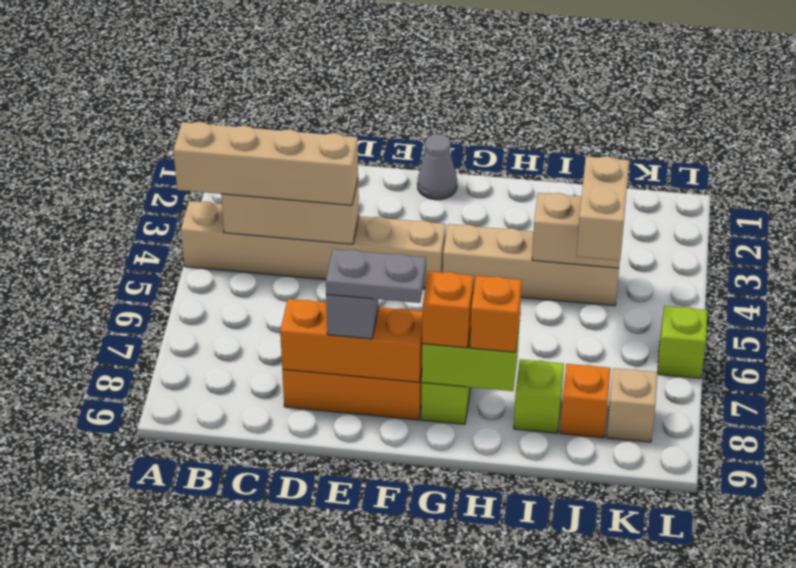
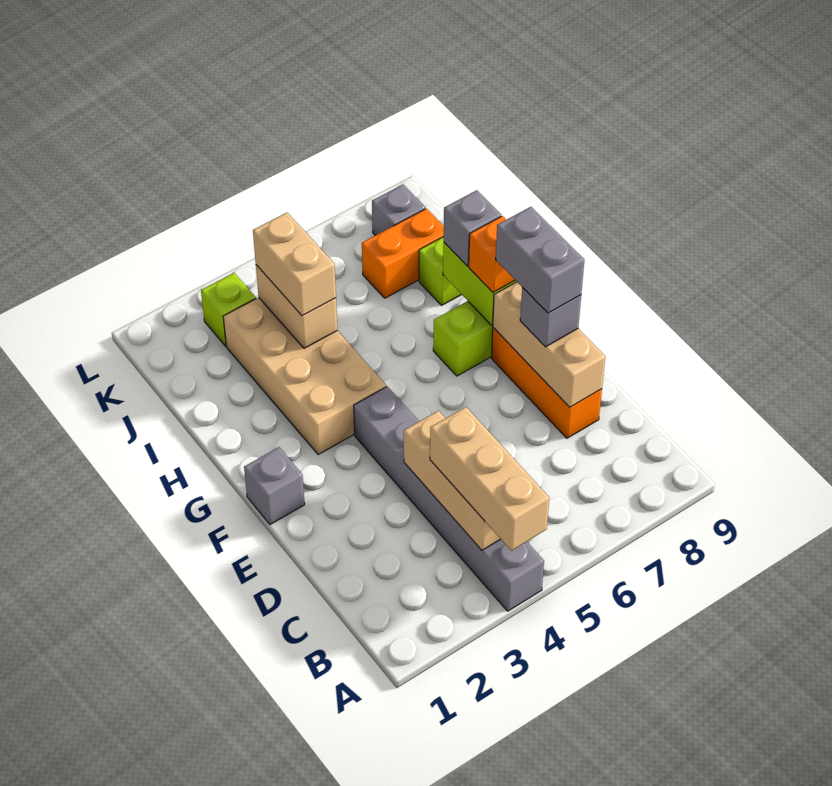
tan 1x6 brick [181,201,446,288] -> grey 1x6 brick [354,386,544,611]
tan 1x4 brick [173,122,358,205] -> tan 1x3 brick [430,407,549,551]
orange 1x3 brick [280,299,423,382] -> tan 1x3 brick [493,282,606,407]
grey 1x2 plate [326,249,426,303] -> grey 1x2 brick [496,207,584,313]
grey 1x1 cone [417,134,457,200] -> grey 1x1 brick [244,447,305,525]
tan 1x4 brick [443,224,619,306] -> tan 2x4 brick [223,297,386,455]
orange 1x1 brick [470,276,522,352] -> grey 1x1 brick [444,190,501,266]
tan 1x2 brick [576,156,629,261] -> tan 1x2 brick turned to [253,213,336,316]
orange 1x1 brick [560,364,611,438] -> orange 1x2 brick [362,209,444,298]
tan 1x1 brick [607,368,658,442] -> grey 1x1 brick [372,185,425,235]
lime 1x1 brick [658,306,708,378] -> lime 1x1 brick moved to [201,273,256,346]

